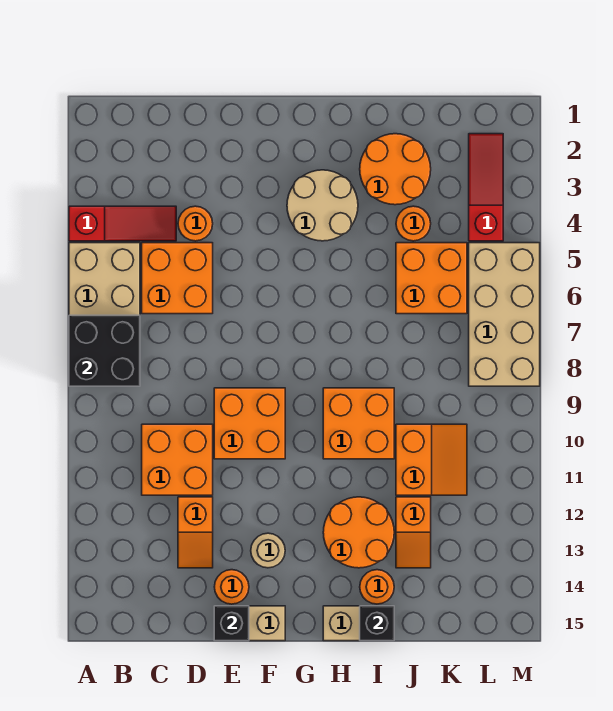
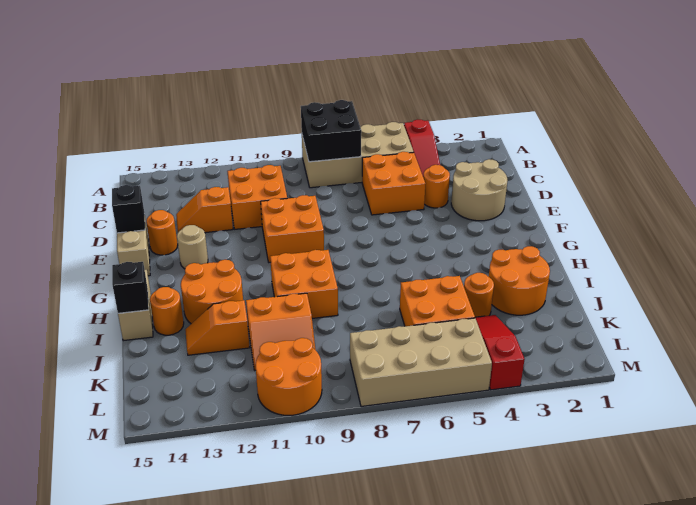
tan 2x2 round brick [287,170,358,241] -> tan 2x2 round brick moved to [451,159,508,221]
red 1x3 slope [469,134,503,241] -> red 1x3 slope turned to [475,315,525,390]
none -> orange 2x2 round brick [256,338,322,415]

